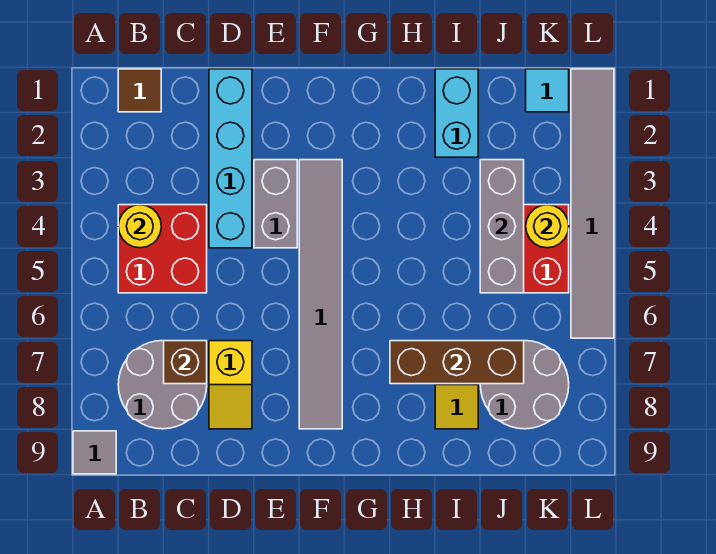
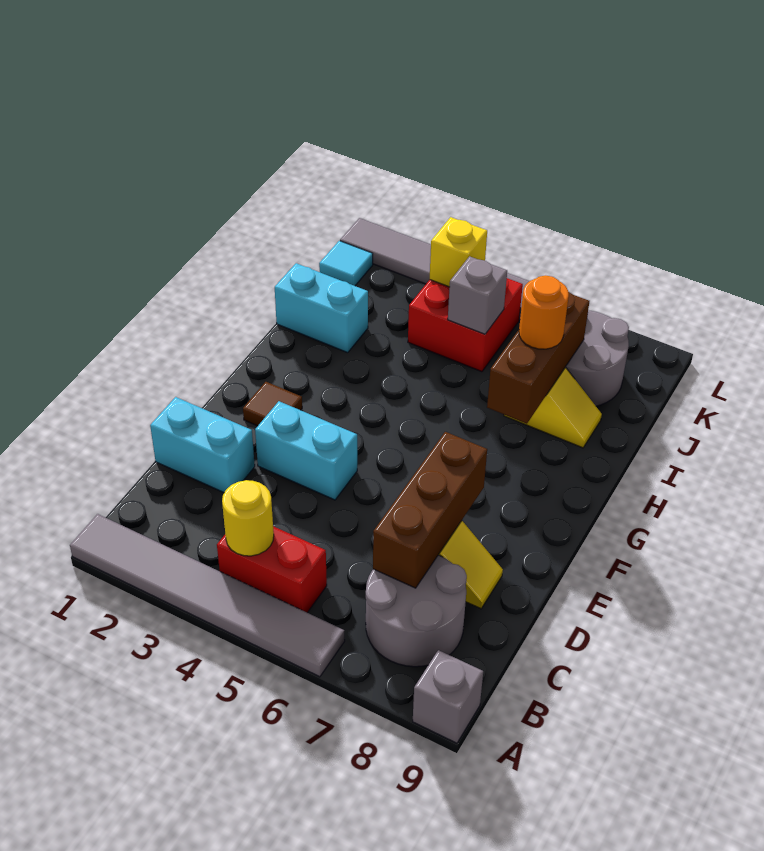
grey 1x1 tile [73,431,116,474] -> grey 1x1 brick [413,650,483,743]
brown 1x1 tile [118,69,161,112] -> brown 1x1 tile moved to [243,382,302,426]
red 2x2 brick [118,205,207,293] -> red 1x2 brick [217,526,327,613]
brown 1x1 brick [164,341,207,384] -> brown 1x3 brick [373,432,487,588]
cyan 1x4 brick [209,69,252,248] -> cyan 1x2 brick [150,397,255,493]
grey 1x2 brick [254,160,297,248] -> cyan 1x2 brick [255,401,357,500]
grey 1x6 tile [299,160,342,429] -> grey 1x6 tile moved to [70,514,345,677]
none -> orange 1x1 round brick [519,275,569,349]
grey 1x3 brick [480,160,524,293] -> grey 1x1 brick [448,256,507,334]
yellow 1x1 round brick [526,205,569,248] -> yellow 1x1 brick [430,217,487,287]

